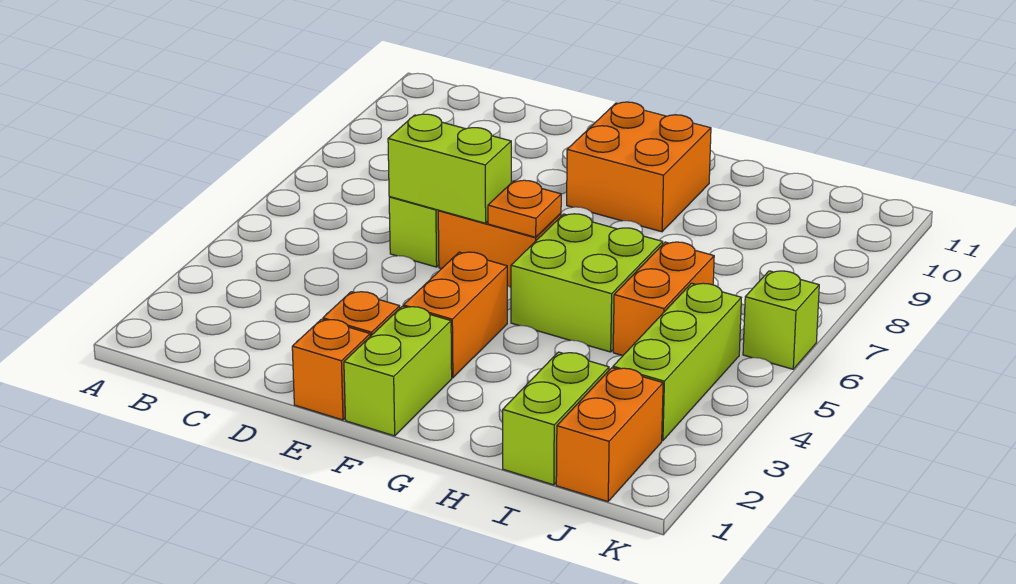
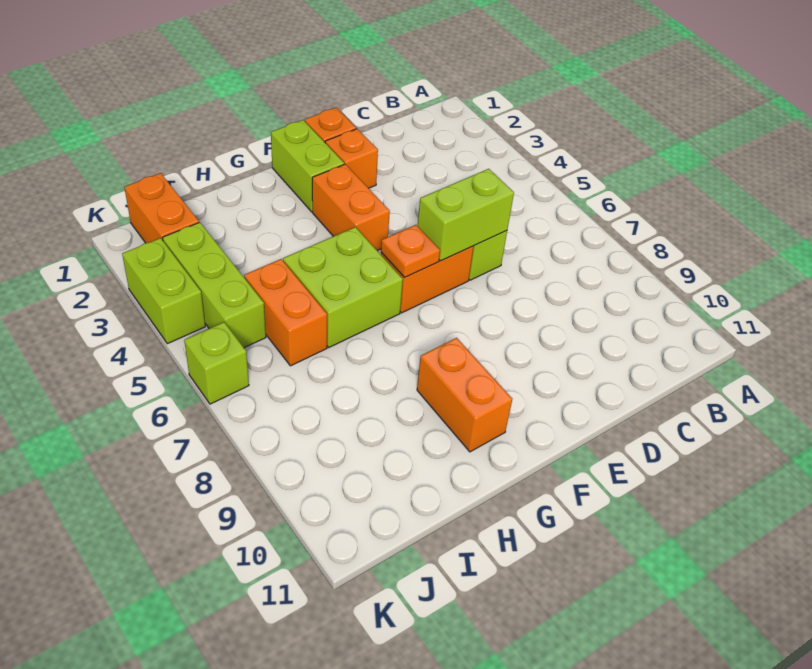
orange 2x2 brick [567,102,711,232] -> orange 1x2 brick [417,338,512,452]
lime 1x2 brick [503,352,609,485] -> lime 1x2 brick moved to [122,238,205,344]

